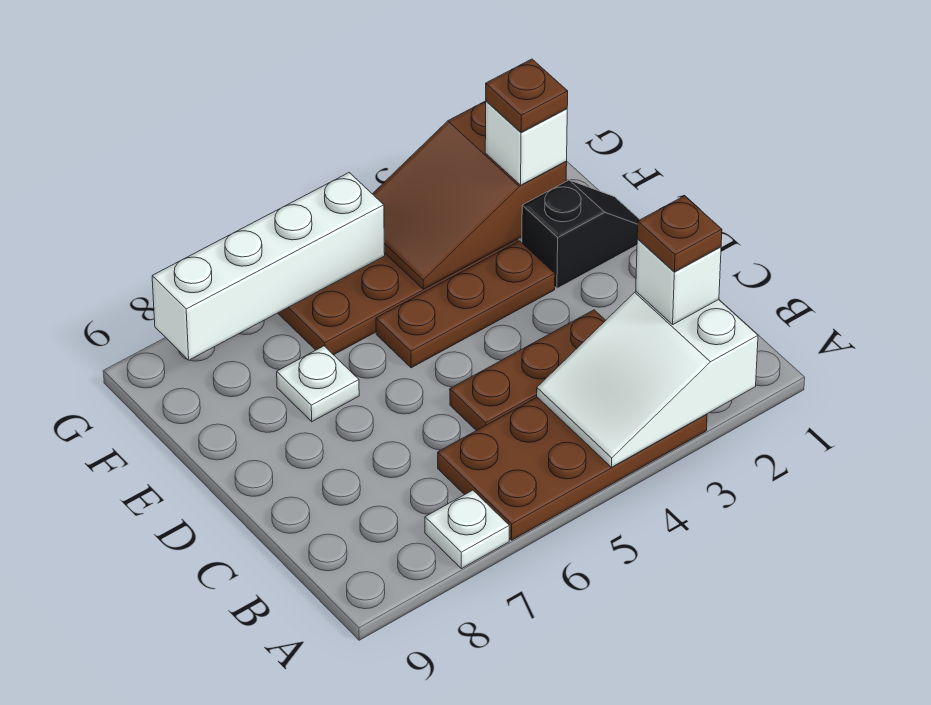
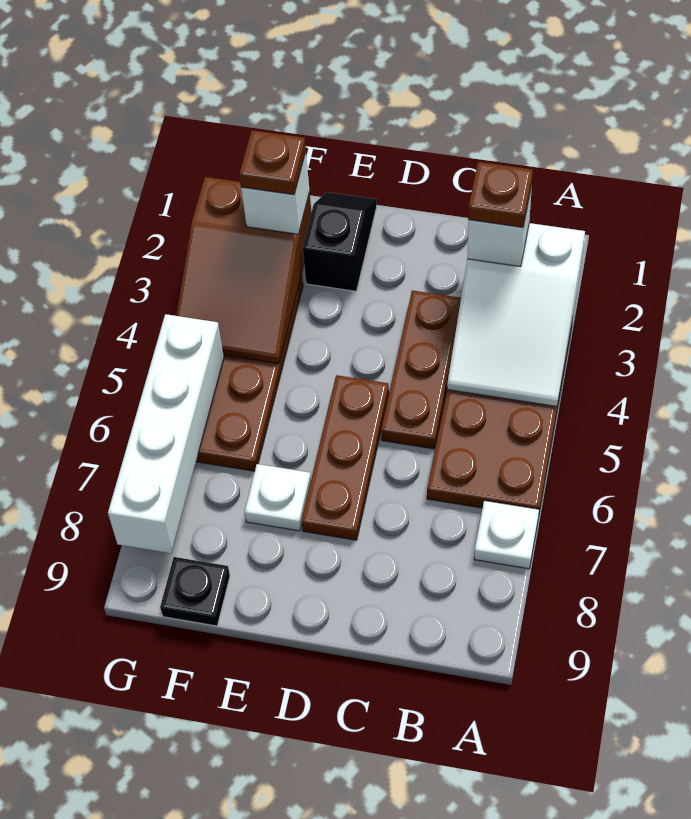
brown 1x3 plate [376,241,555,368] -> brown 1x3 plate moved to [302,375,389,540]
none -> black 1x1 plate [160,557,230,626]

